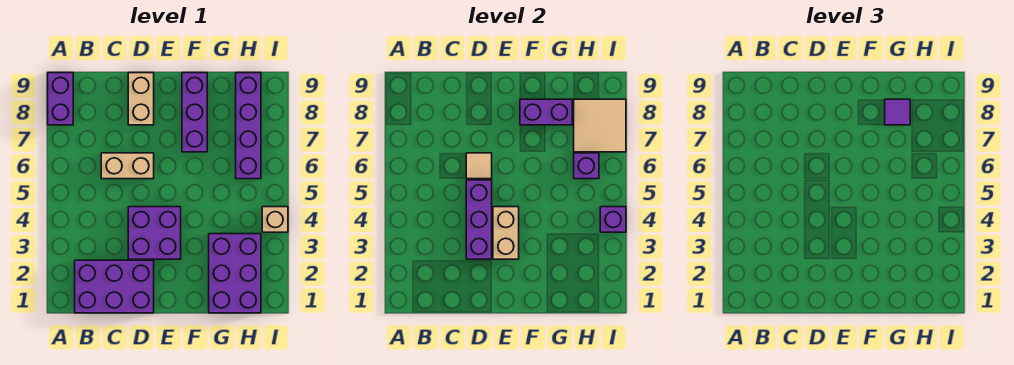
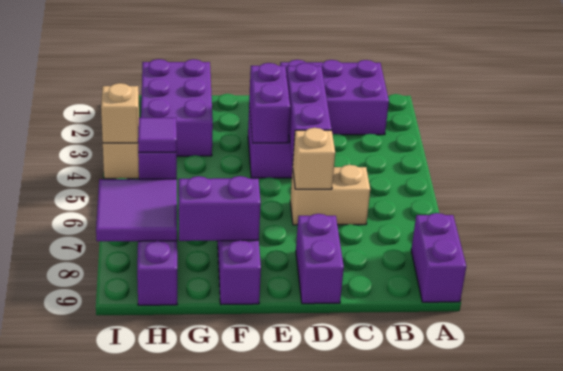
tan 1x1 tile [466,153,492,179] -> tan 1x1 brick [293,128,335,189]
tan 1x2 brick [128,73,154,125] -> purple 1x2 brick [296,214,344,304]
tan 1x2 brick [493,207,519,259] -> purple 1x2 brick [249,63,290,143]
purple 1x1 tile [885,99,910,125] -> purple 1x1 tile moved to [138,118,177,152]
tan 2x2 tile [574,99,626,152] -> purple 2x2 tile [96,179,177,241]
purple 1x1 brick [600,207,626,232] -> tan 1x1 brick [101,83,139,143]

